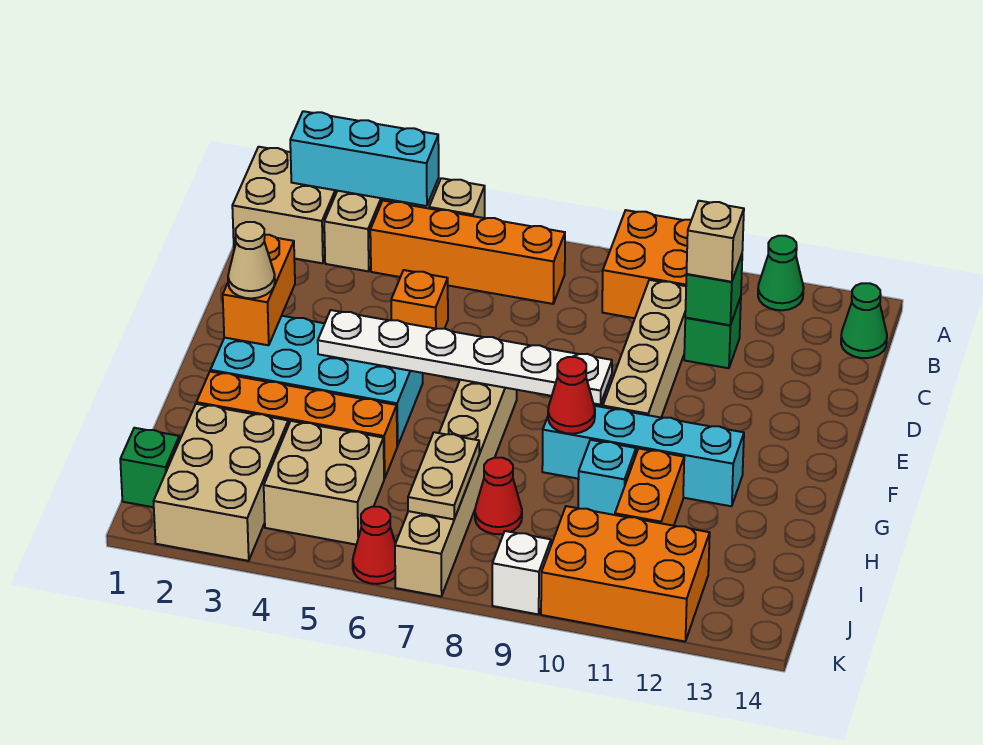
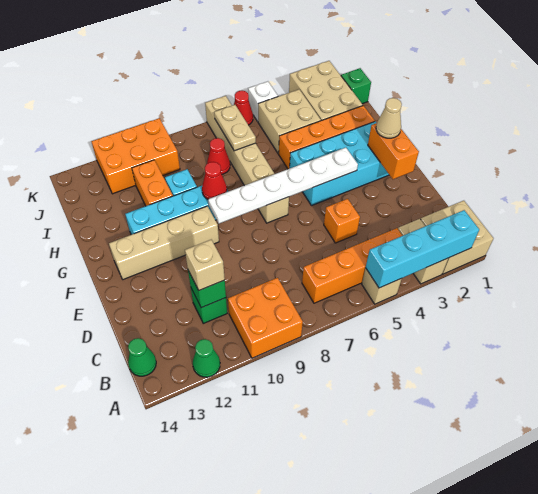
cyan 1x3 brick [290,111,439,206] -> cyan 1x4 brick [366,210,479,288]
tan 1x4 brick [603,280,686,417] -> tan 1x4 brick turned to [109,206,219,280]
white 1x1 brick [492,531,551,614] -> white 1x1 brick moved to [248,81,278,122]

